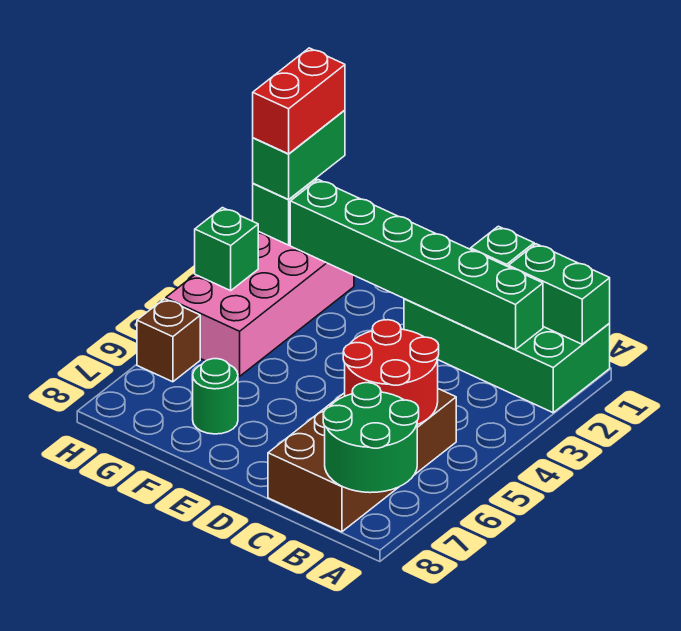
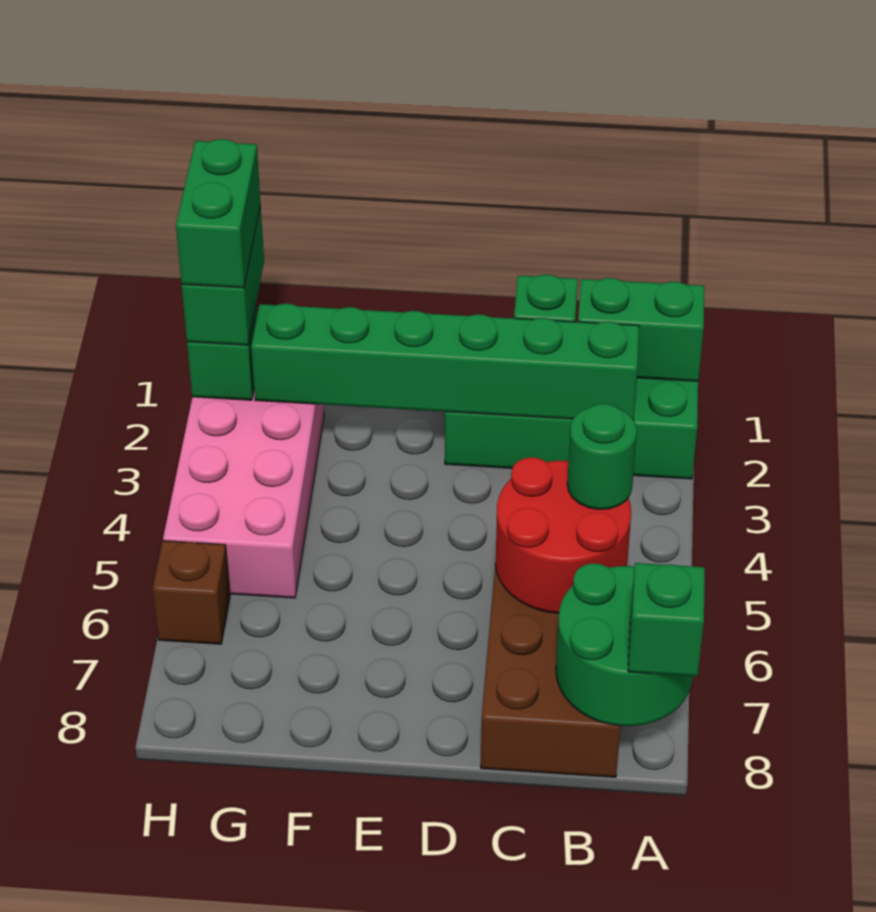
green 1x1 round brick [193,359,238,434] -> green 1x1 round brick moved to [567,404,637,509]
red 1x2 brick [253,48,345,154] -> green 1x2 brick [176,139,261,288]
green 1x1 brick [195,208,258,291] -> green 1x1 brick moved to [628,563,705,676]

